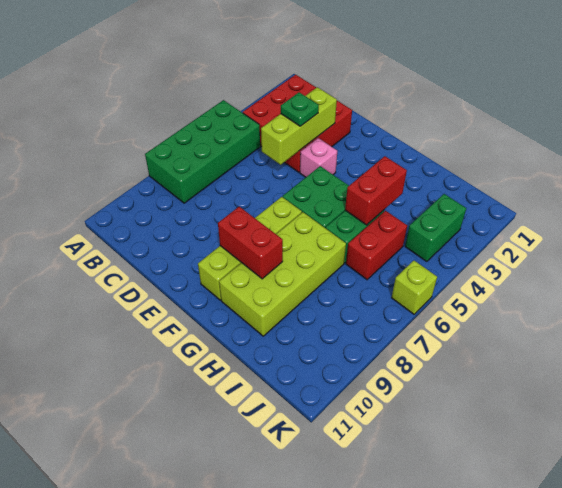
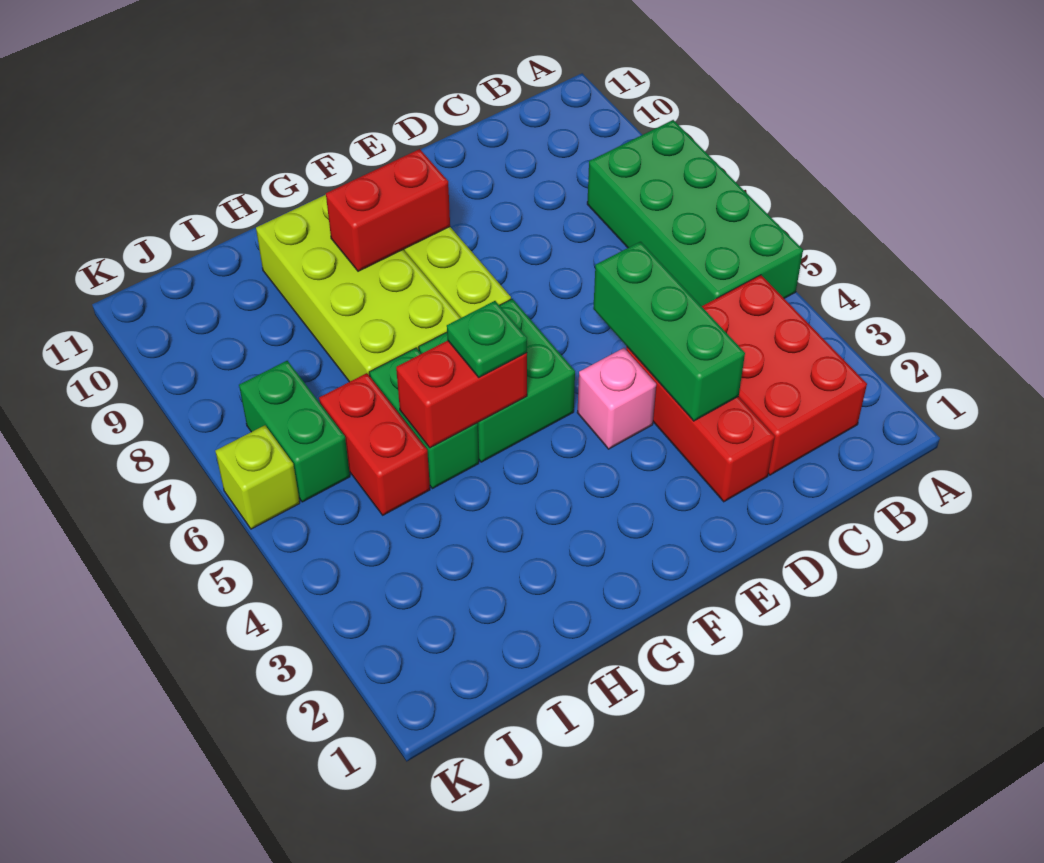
lime 1x3 brick [261,87,337,165] -> green 1x3 brick [593,242,745,421]
green 1x1 plate [281,92,319,126] -> green 1x1 plate moved to [447,301,527,378]
red 1x2 brick [345,156,407,225] -> red 1x2 brick turned to [396,341,527,448]
green 1x2 brick [405,194,466,262] -> green 1x2 brick moved to [239,361,350,502]

